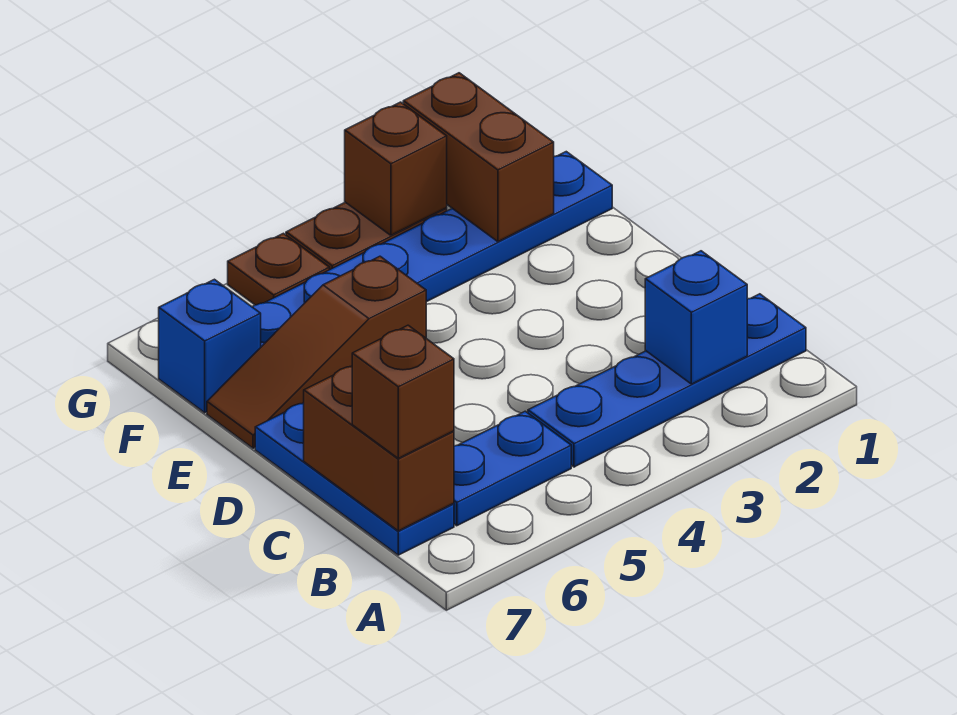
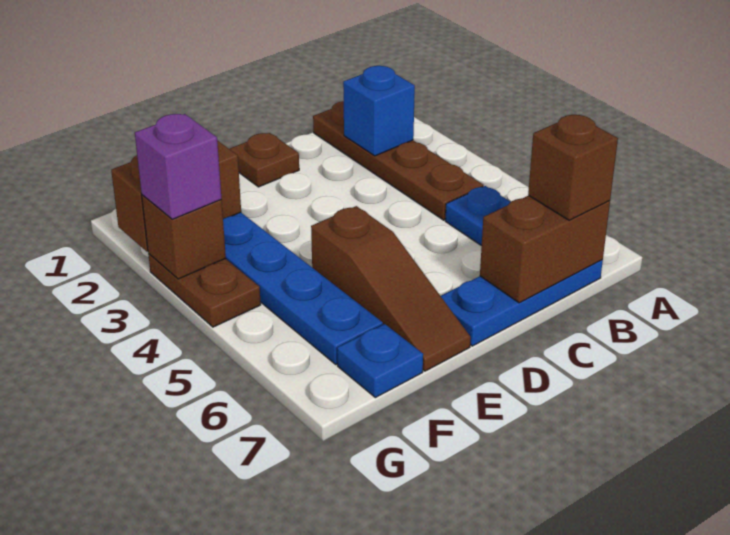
blue 1x4 plate [528,294,806,467] -> brown 1x4 plate [313,101,484,220]
blue 1x1 brick [159,279,261,413] -> blue 1x1 plate [337,324,423,398]
none -> purple 1x1 brick [135,114,221,219]
brown 1x1 plate [228,233,329,305] -> brown 1x1 plate moved to [230,133,299,187]

